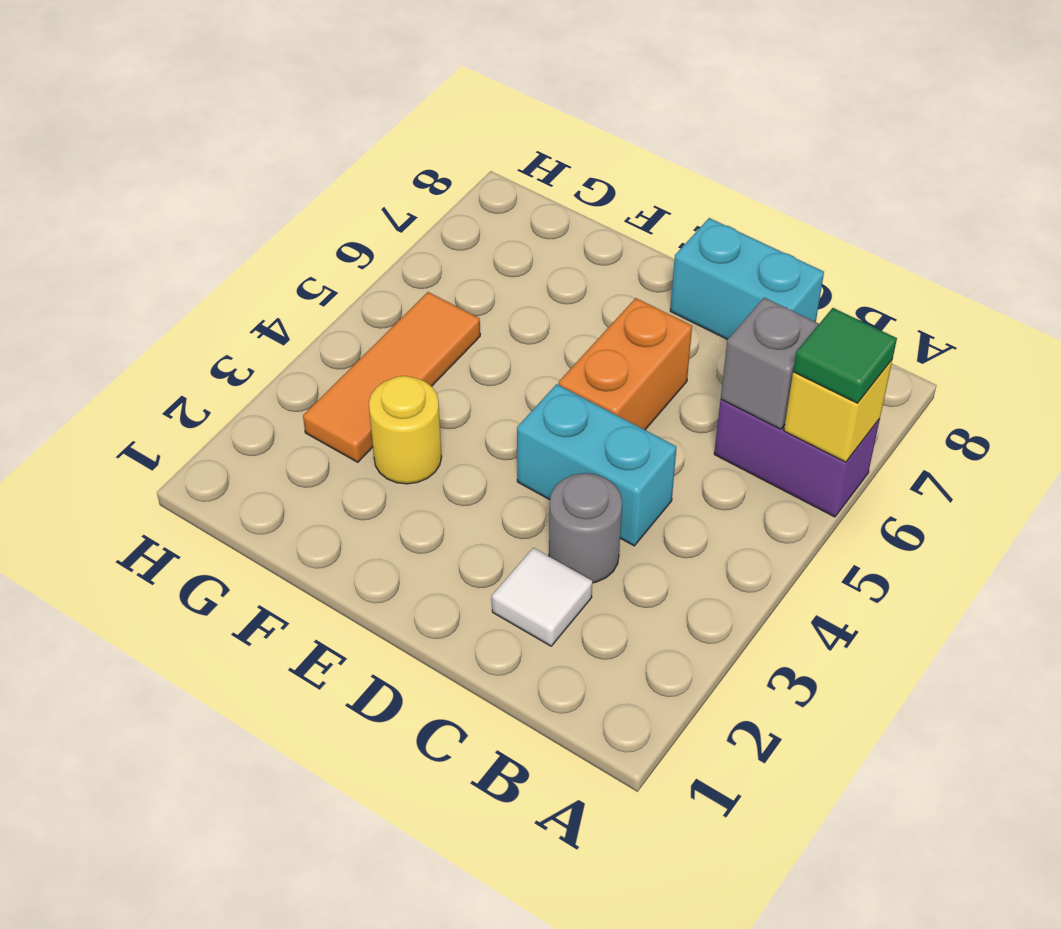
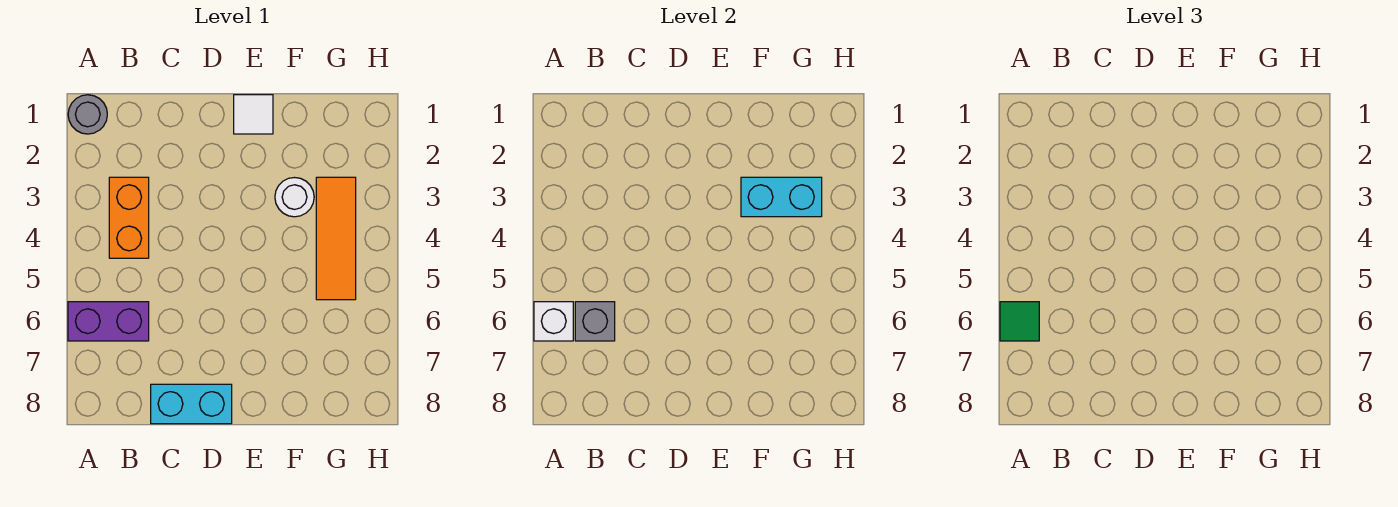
yellow 1x1 brick [784,360,892,462] -> white 1x1 brick [534,302,573,341]
white 1x1 tile [492,548,592,646] -> white 1x1 tile moved to [234,95,273,134]
grey 1x1 round brick [549,473,622,583] -> grey 1x1 round brick moved to [68,95,107,134]
cyan 1x2 brick [517,384,677,546] -> cyan 1x2 brick moved to [741,177,822,217]
orange 1x2 brick [559,298,692,430] -> orange 1x2 brick moved to [109,177,149,258]
yellow 1x1 round brick [369,376,442,484] -> white 1x1 round brick [275,178,314,217]

